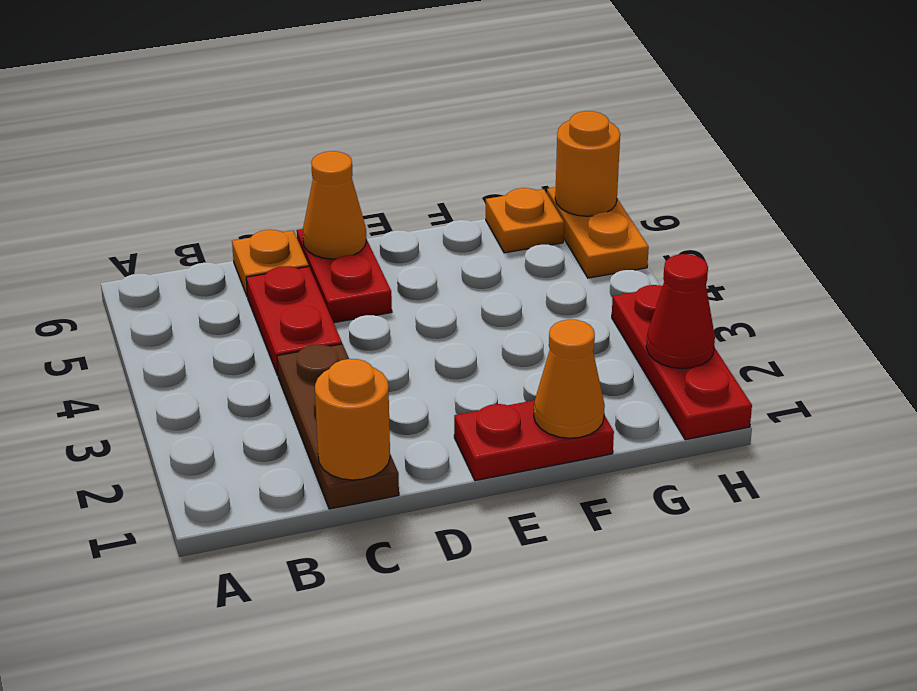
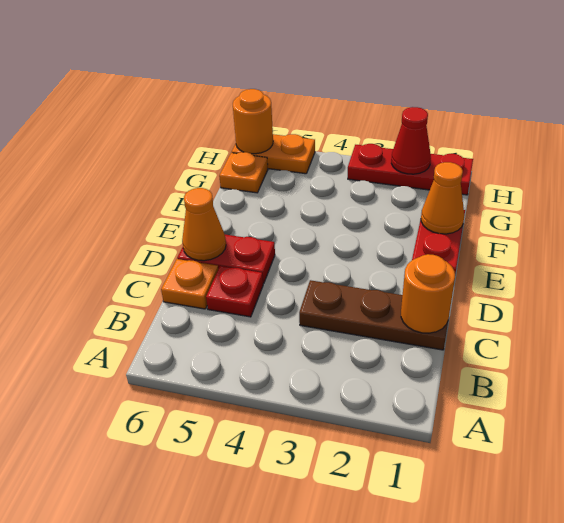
red 1x2 plate [246,266,342,375] -> red 1x1 plate [206,266,263,317]

